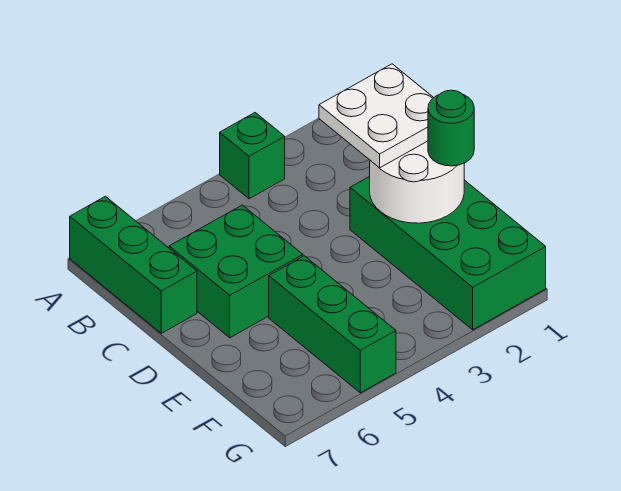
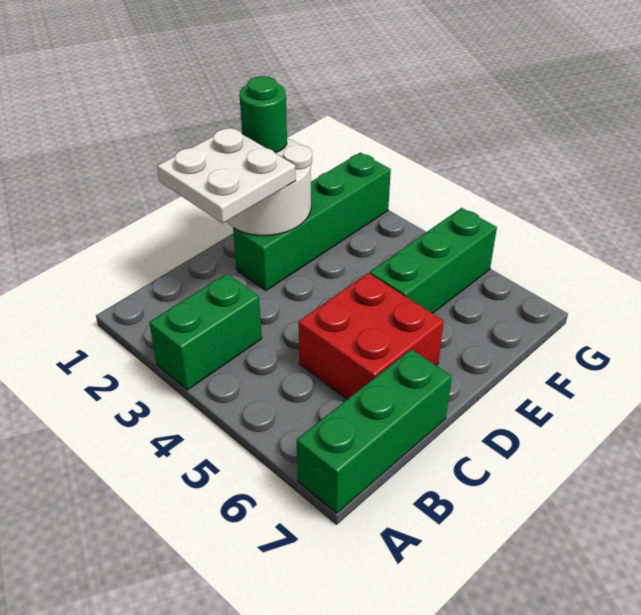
green 1x1 brick [220,113,285,199] -> green 1x2 brick [149,274,262,390]
green 2x2 brick [169,205,303,338] -> red 2x2 brick [298,273,444,399]
green 2x4 brick [350,176,546,330] -> green 1x4 brick [233,153,391,290]

